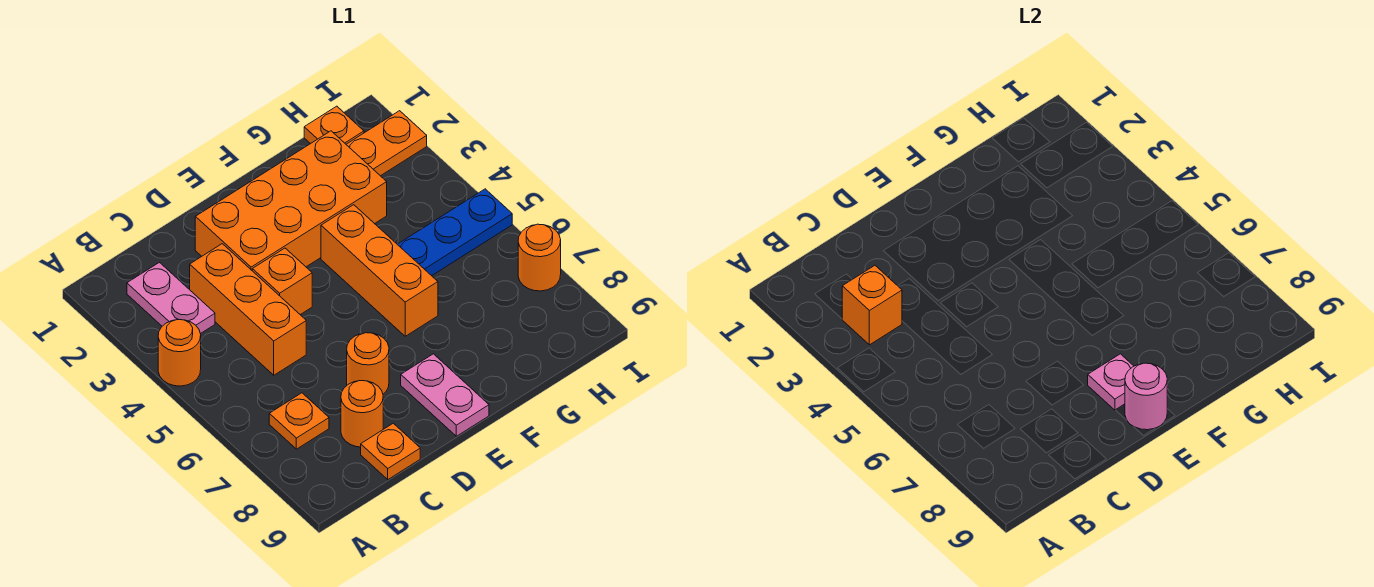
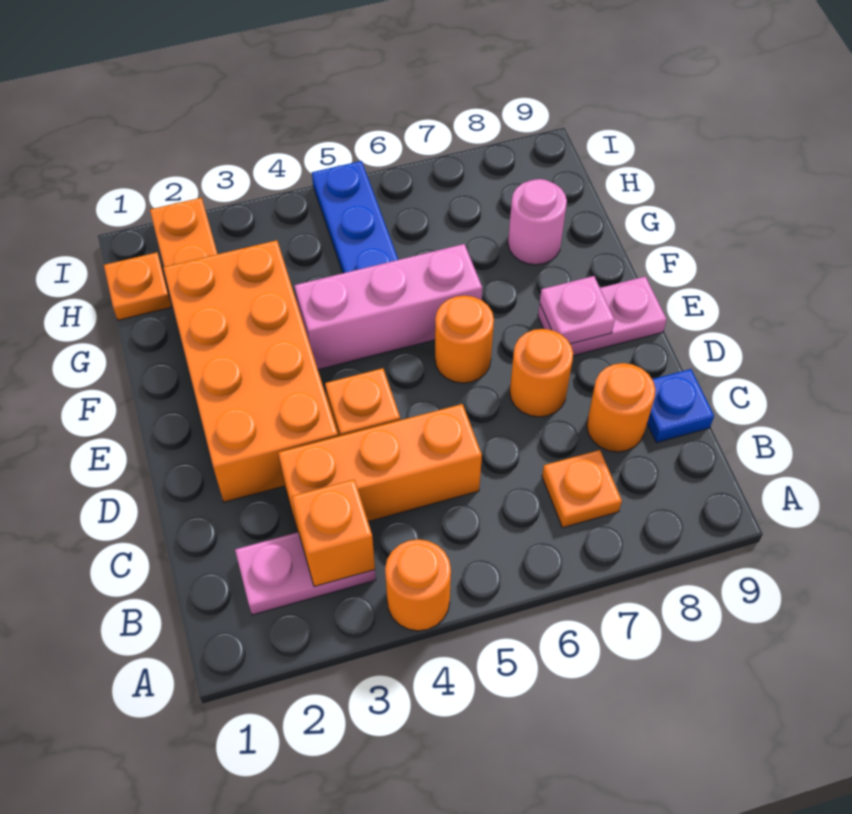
orange 1x1 plate [361,423,420,480] -> blue 1x1 plate [647,369,714,443]
pink 1x1 round brick [1125,363,1167,430] -> pink 1x1 round brick moved to [508,179,567,265]
orange 1x3 brick [321,205,438,336] -> pink 1x3 brick [294,244,482,369]
orange 1x1 round brick [518,224,561,291] -> orange 1x1 round brick moved to [435,295,494,383]

